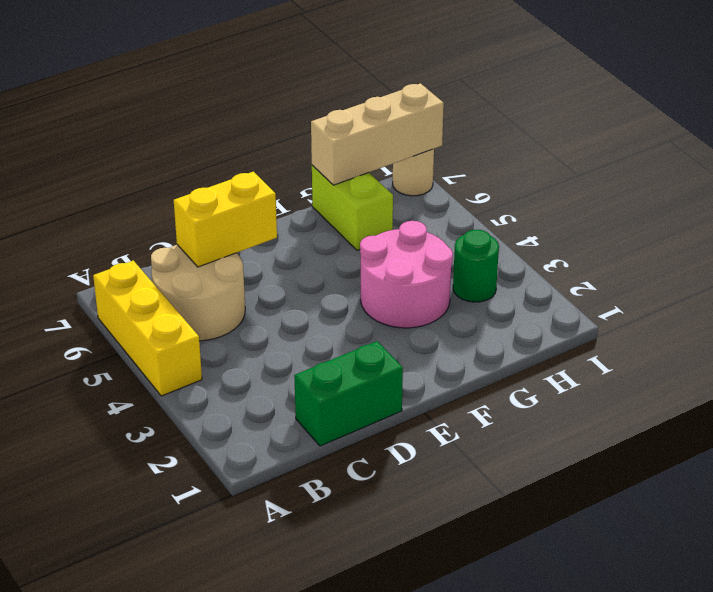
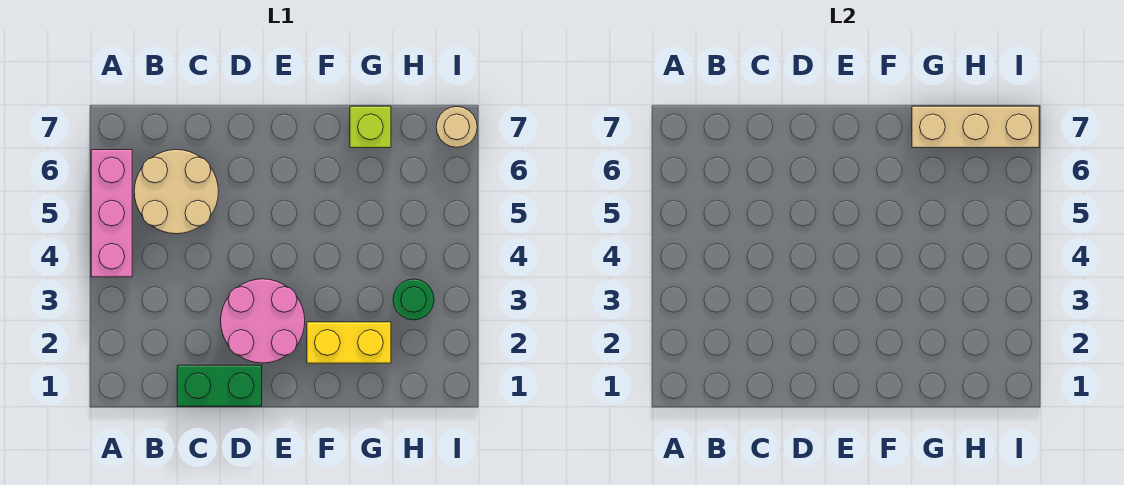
yellow 1x3 brick [93,260,202,396] -> pink 1x3 brick [91,150,132,277]
yellow 1x2 brick [174,172,277,267] -> yellow 1x2 brick moved to [307,322,391,363]
pink 2x2 round brick [360,221,453,328] -> pink 2x2 round brick moved to [221,279,305,363]
lime 1x2 brick [312,165,393,250] -> lime 1x1 brick [350,106,391,148]

